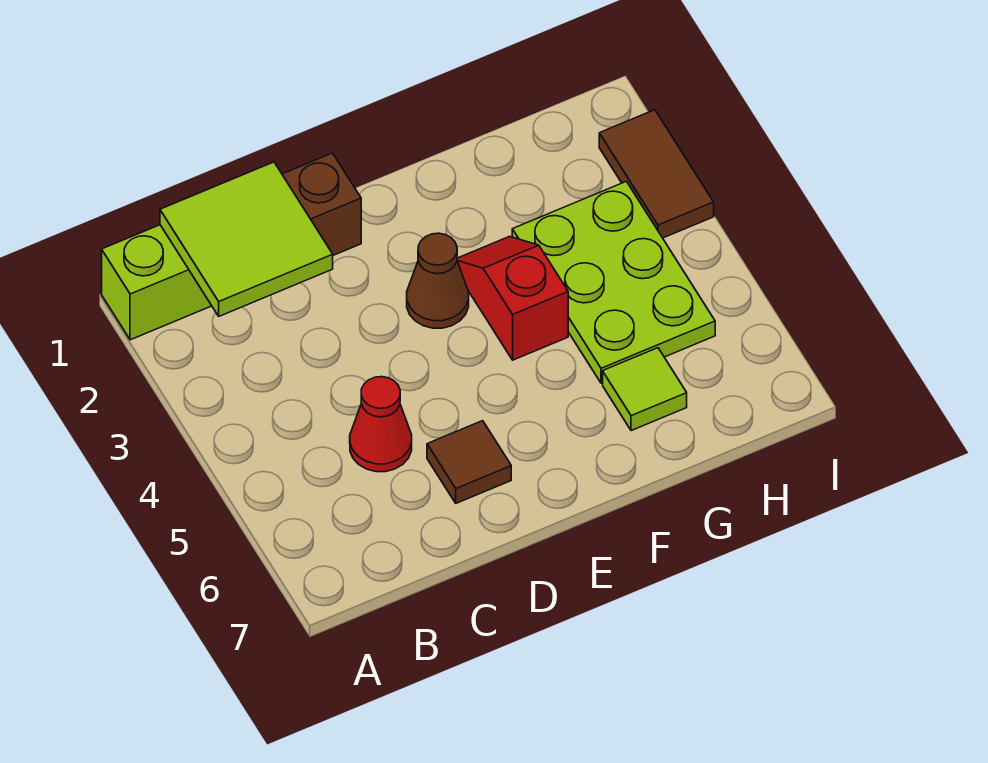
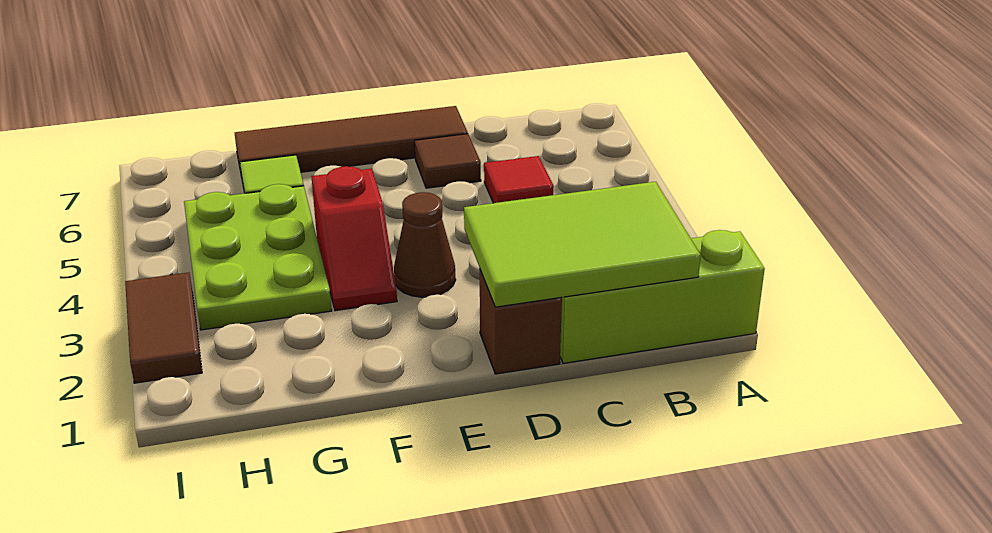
lime 2x2 tile [160,162,333,316] -> lime 2x3 tile [464,182,701,307]
red 1x1 cone [350,377,412,472] -> red 1x1 tile [484,156,554,203]
none -> brown 1x4 tile [235,106,468,177]

